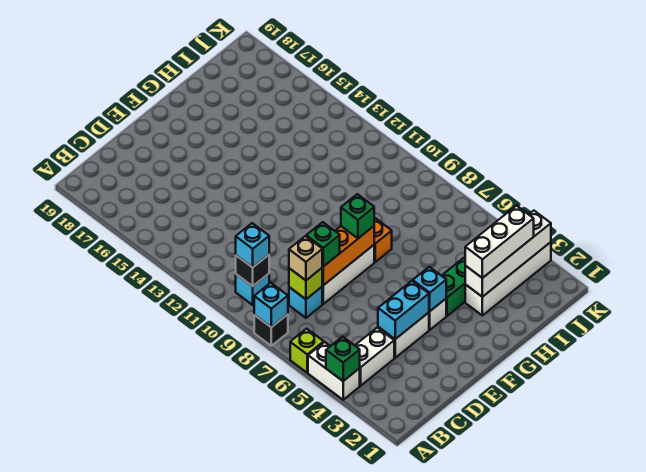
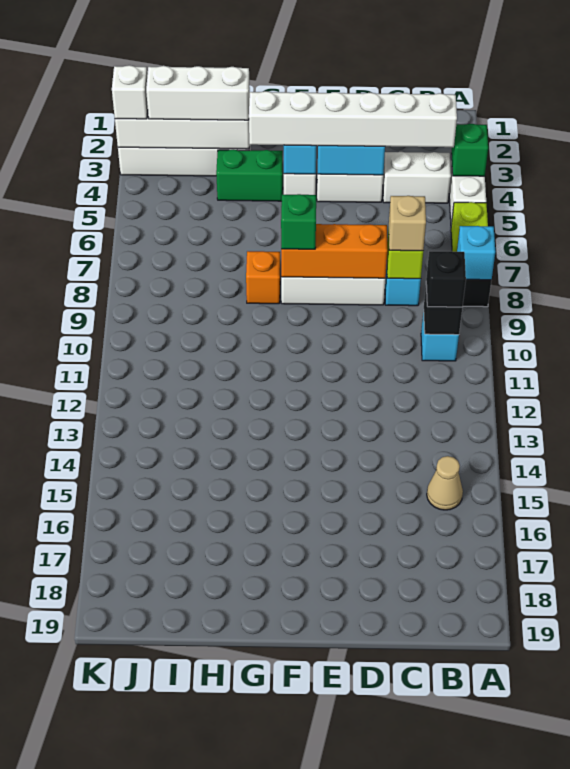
none -> white 1x6 brick [249,91,457,147]
cyan 1x1 brick [236,223,269,267] -> black 1x1 brick [426,251,466,307]
none -> tan 1x1 cone [427,456,463,510]
green 1x1 brick [306,222,340,267] -> none
none -> white 1x1 brick [112,65,148,119]

